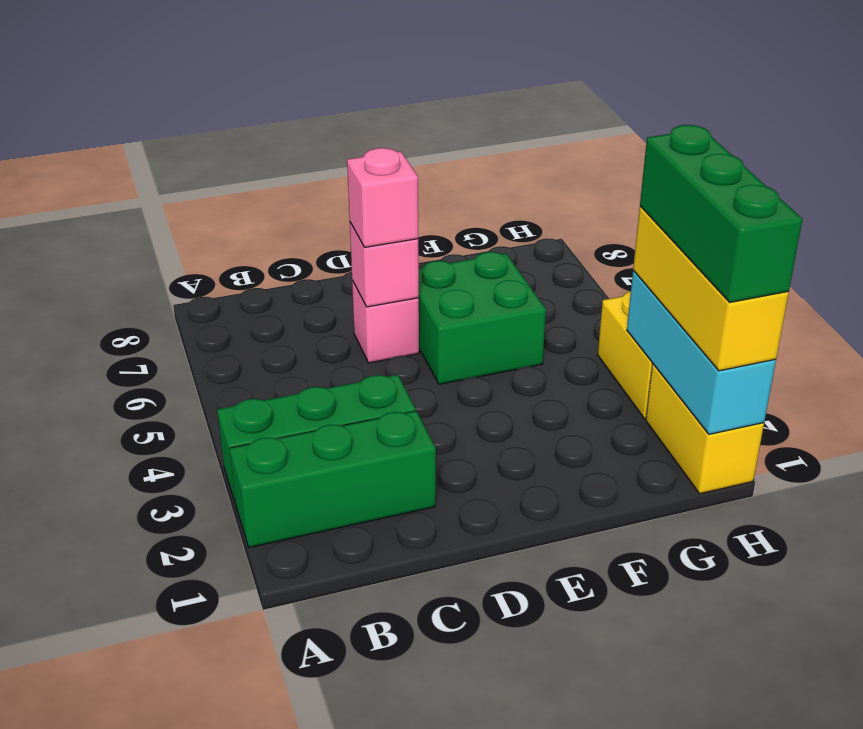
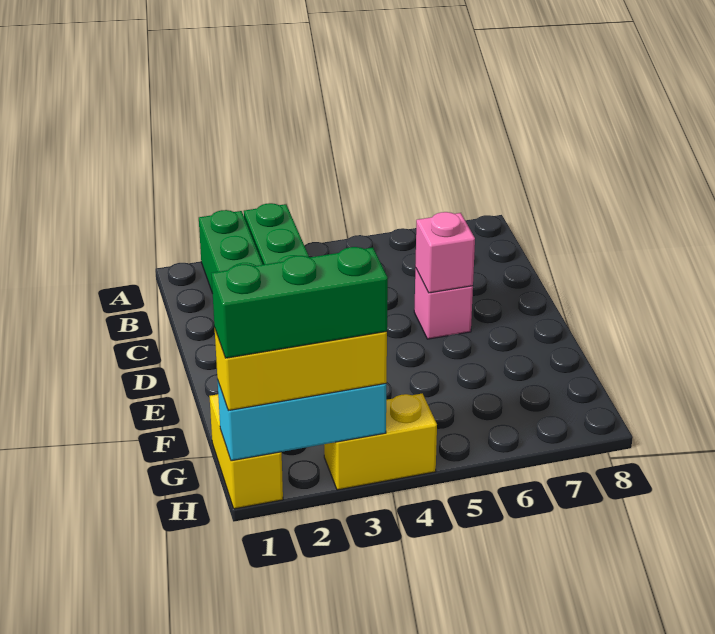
pink 1x1 brick [347,148,418,248] -> none
green 2x2 brick [419,252,546,384] -> none
yellow 1x2 brick [646,364,764,494] -> yellow 1x2 brick turned to [210,394,283,509]

